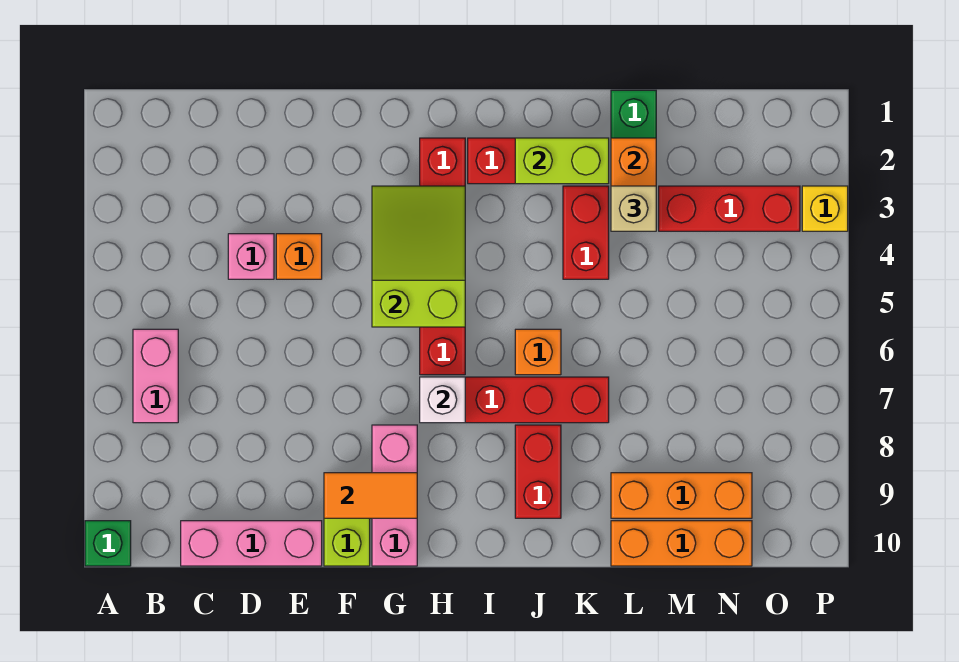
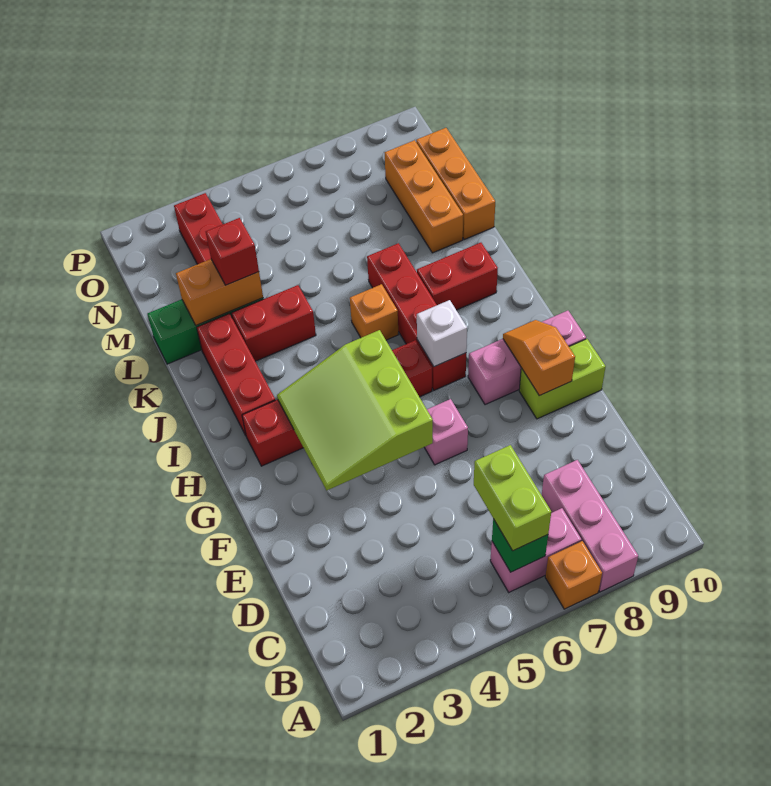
green 1x1 brick [85,521,131,566] -> green 1x1 brick moved to [492,519,548,572]
pink 1x3 brick [181,521,322,566] -> pink 1x3 brick moved to [542,460,638,592]
pink 1x1 brick [228,234,274,279] -> pink 1x1 brick moved to [424,399,468,465]
orange 1x1 brick [276,234,322,279] -> orange 1x1 brick moved to [545,541,602,609]
orange 1x2 tile [324,473,417,518] -> orange 1x2 slope [503,320,575,396]
lime 2x3 slope [372,186,465,327] -> lime 3x3 slope [277,330,433,490]
lime 1x2 brick [515,138,609,184] -> lime 1x2 brick moved to [474,445,551,551]
tan 1x1 brick [611,186,656,231] -> red 1x1 brick [206,218,259,285]
yellow 1x1 brick [802,186,848,231] -> none

